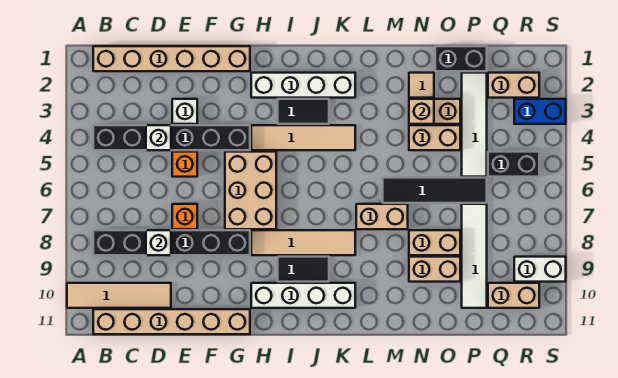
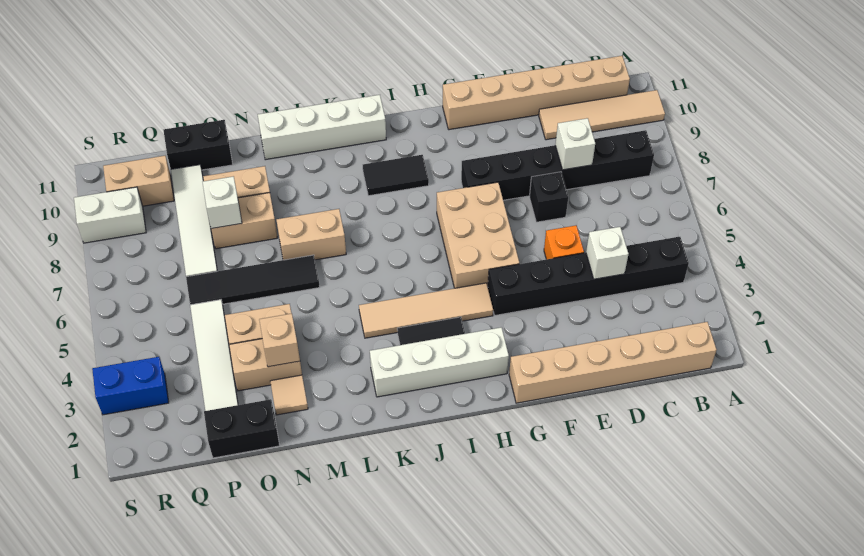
white 1x1 brick [172,99,197,124] -> white 1x1 brick moved to [203,176,242,229]
orange 1x1 brick [172,204,197,229] -> black 1x1 brick [530,172,568,222]
tan 1x4 tile [251,230,355,255] -> none
white 1x4 brick [251,283,355,308] -> white 1x4 brick moved to [258,95,386,160]
tan 1x2 brick [488,73,539,98] -> none
black 1x2 brick [488,152,539,177] -> black 1x2 brick moved to [164,120,233,170]

